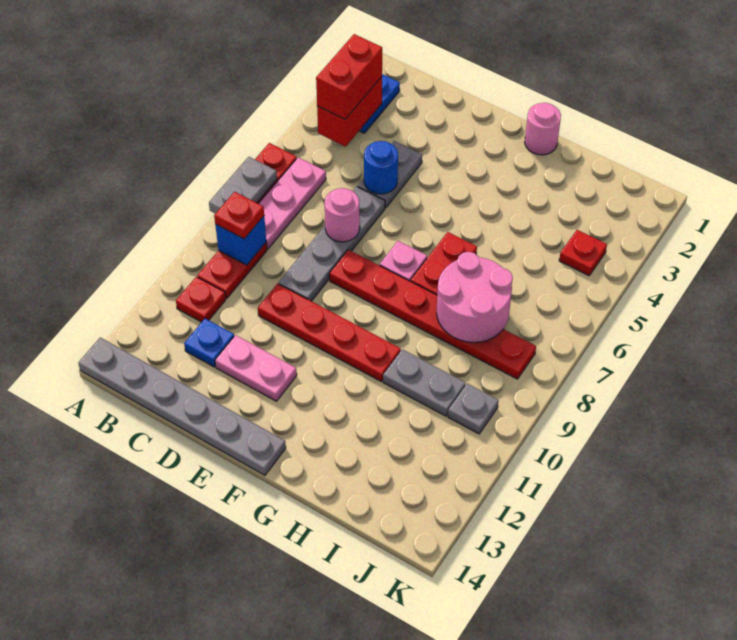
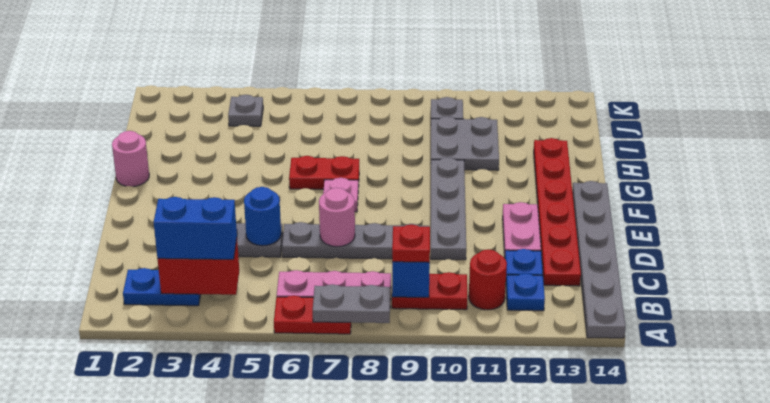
red 1x2 brick [316,34,382,119] -> blue 1x2 brick [154,197,237,259]
red 1x1 plate [176,277,226,322] -> red 1x1 round brick [469,250,507,310]
none -> blue 1x1 plate [506,273,545,311]
red 1x4 plate [258,284,401,382] -> grey 1x4 plate [431,158,466,260]
red 1x6 plate [329,250,536,379] -> red 1x6 plate moved to [534,138,581,286]
pink 2x2 round brick [437,252,513,342] -> none
grey 1x2 plate [383,349,465,416] -> grey 2x2 plate [431,117,499,170]
red 1x1 plate [559,230,607,276] -> grey 1x1 plate [228,95,263,126]

